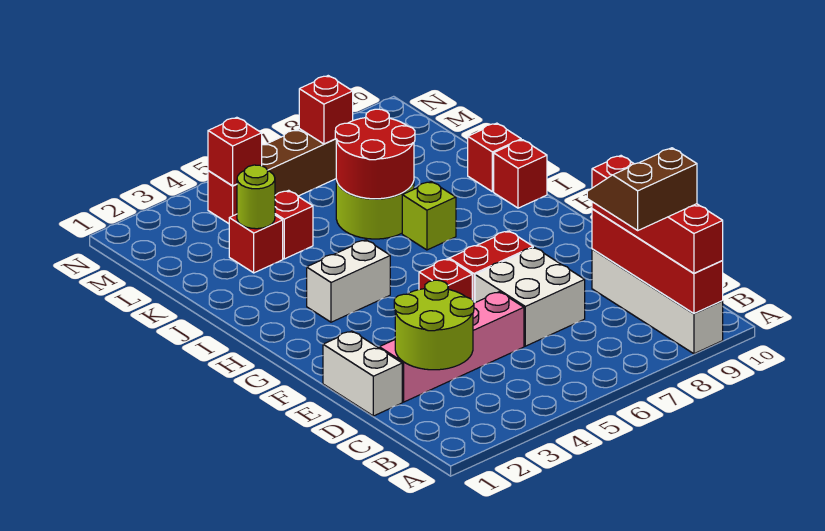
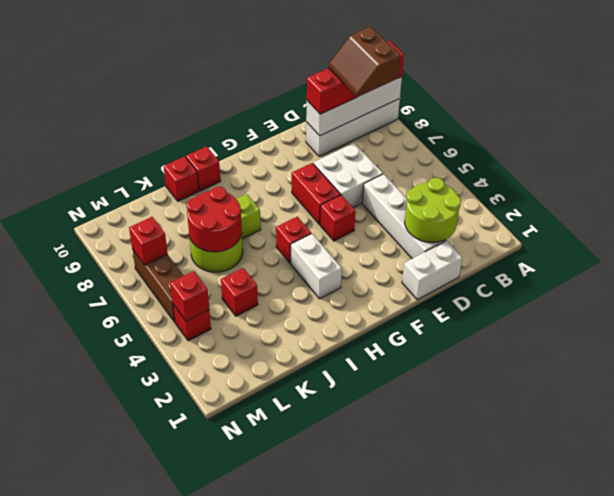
red 1x4 brick [592,209,723,314] -> white 1x4 brick [306,77,402,136]
pink 1x4 brick [379,292,524,402] -> white 1x4 brick [362,174,446,259]
red 1x1 brick [229,214,283,273] -> red 1x1 brick moved to [276,217,311,263]
lime 1x1 round brick [237,165,275,229] -> none

